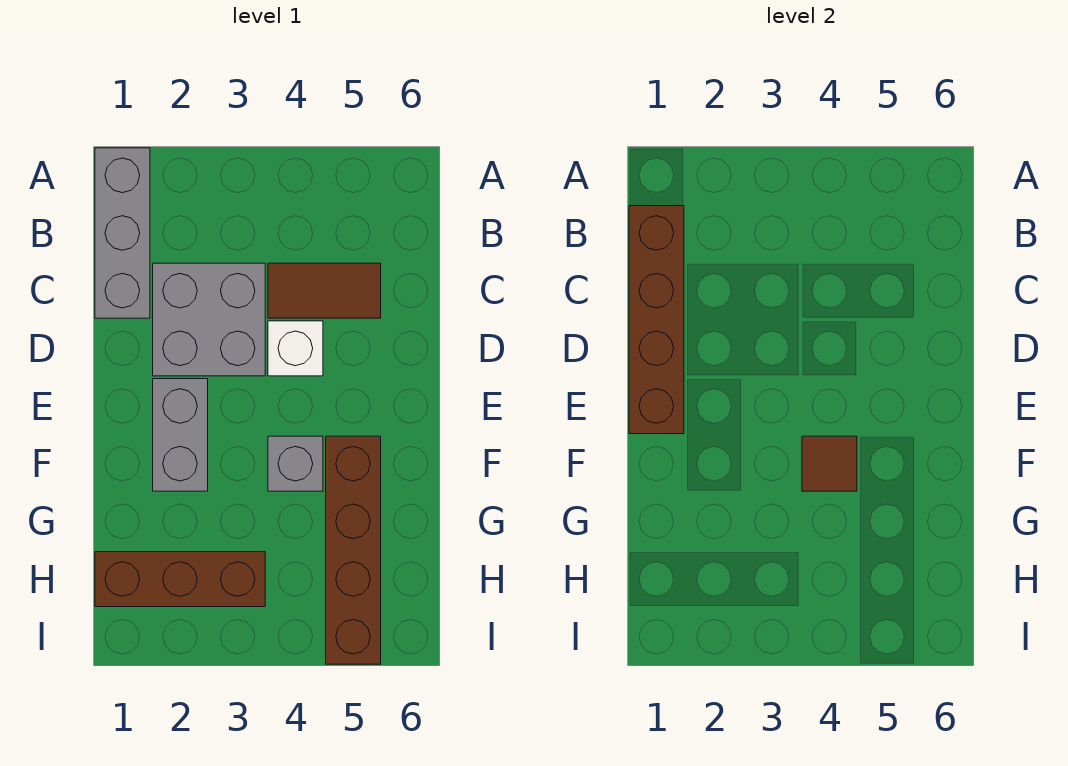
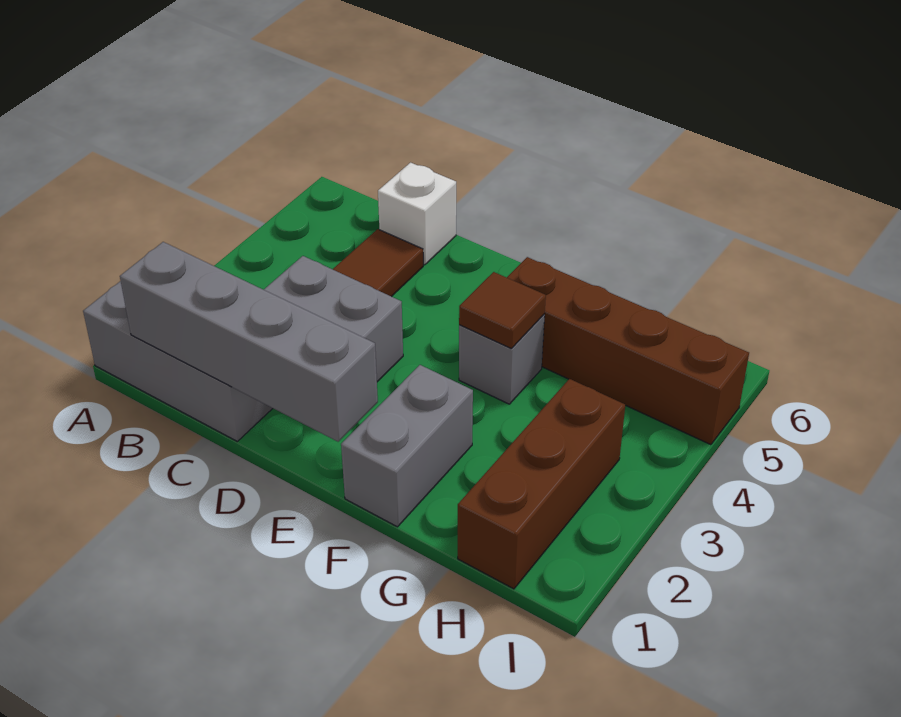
brown 1x4 brick [629,206,684,434] -> grey 1x4 brick [120,242,378,442]
white 1x1 brick [268,321,323,376] -> white 1x1 brick moved to [378,163,456,265]
grey 1x2 brick [153,379,208,491] -> grey 1x2 brick turned to [341,365,473,527]

